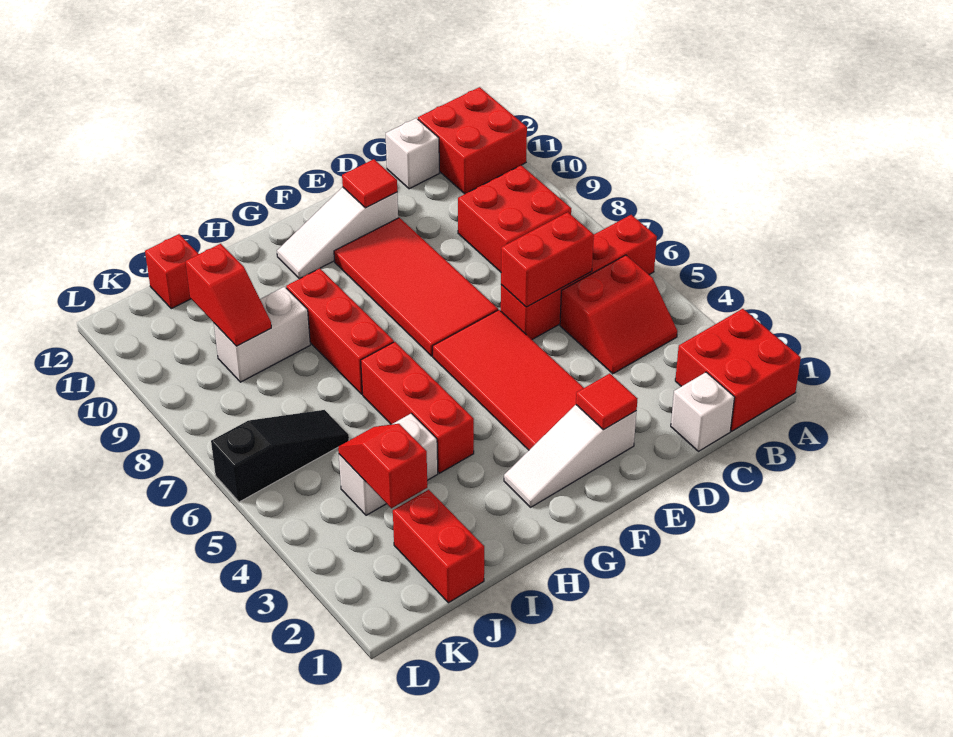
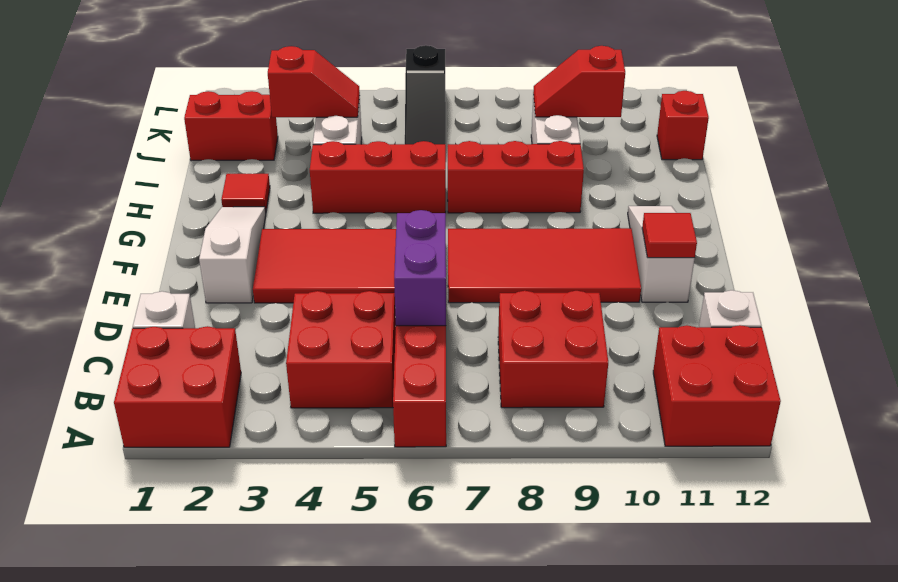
red 2x2 slope [560,255,677,374] -> red 2x2 brick [286,291,396,408]
red 1x2 brick [501,212,594,307] -> purple 1x2 brick [394,210,446,326]
red 1x1 tile [576,374,637,430] -> red 1x1 tile moved to [221,174,270,212]

